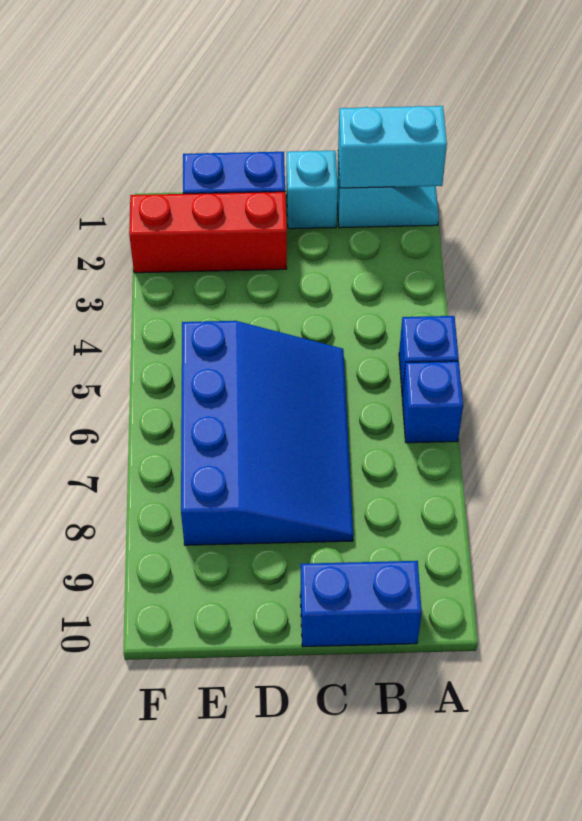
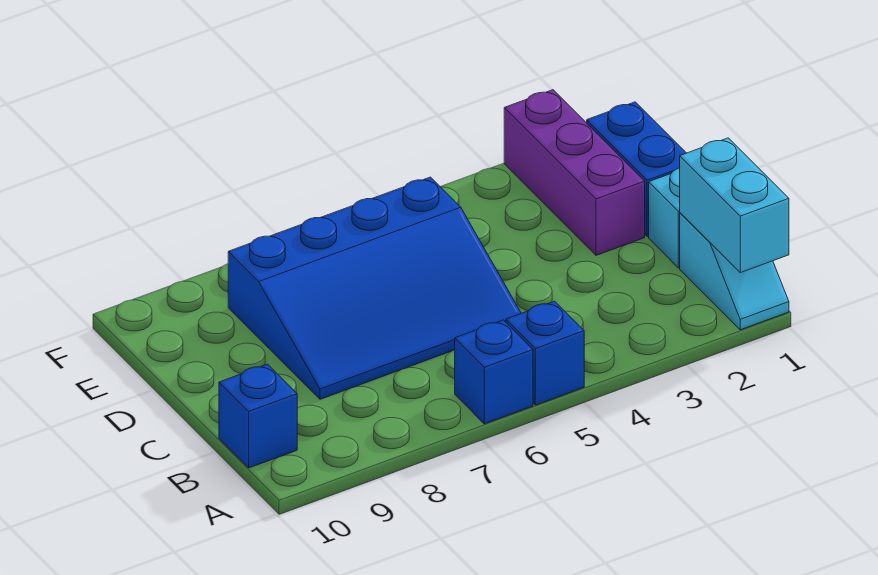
blue 1x2 brick [300,561,422,647] -> blue 1x1 brick [219,364,297,468]
red 1x3 brick [129,192,287,273] -> purple 1x3 brick [504,90,645,255]

